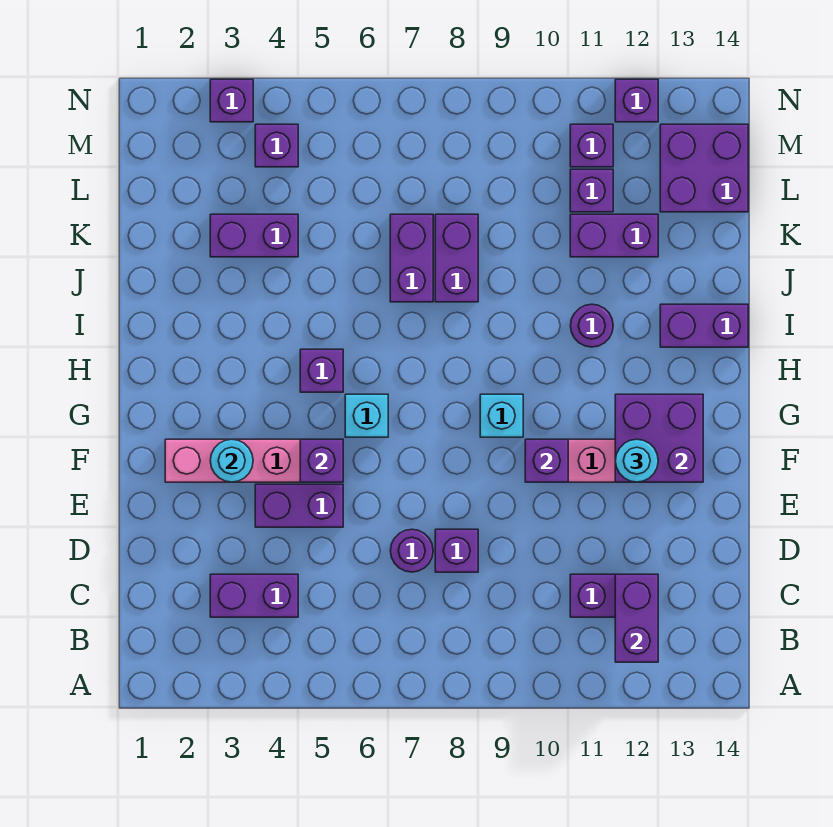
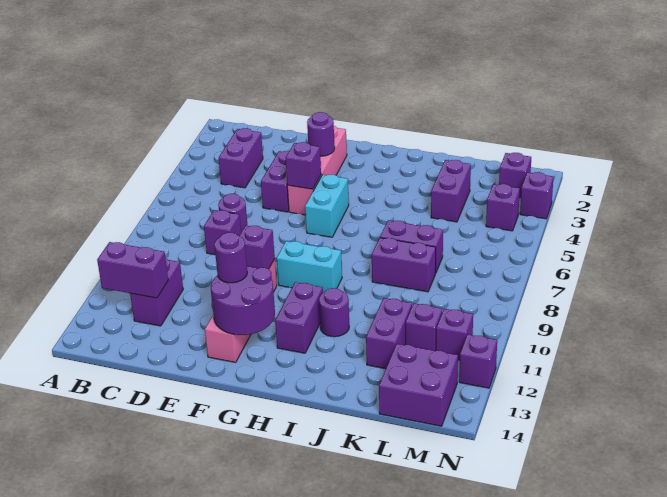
cyan 1x1 round brick [210,439,253,482] -> purple 1x1 round brick [307,112,335,156]
purple 2x2 brick [615,394,703,482] -> purple 2x2 round brick [211,266,275,335]
cyan 1x1 round brick [615,439,658,482] -> purple 1x1 round brick [214,233,247,283]
cyan 1x1 brick [345,394,388,437] -> cyan 1x2 brick [305,175,349,237]
cyan 1x1 brick [480,394,523,437] -> cyan 1x2 brick [277,241,342,293]
purple 1x1 brick [300,349,343,392] -> purple 1x1 brick moved to [499,153,531,198]
purple 1x2 brick [660,304,748,347] -> purple 1x2 brick moved to [275,282,323,353]

